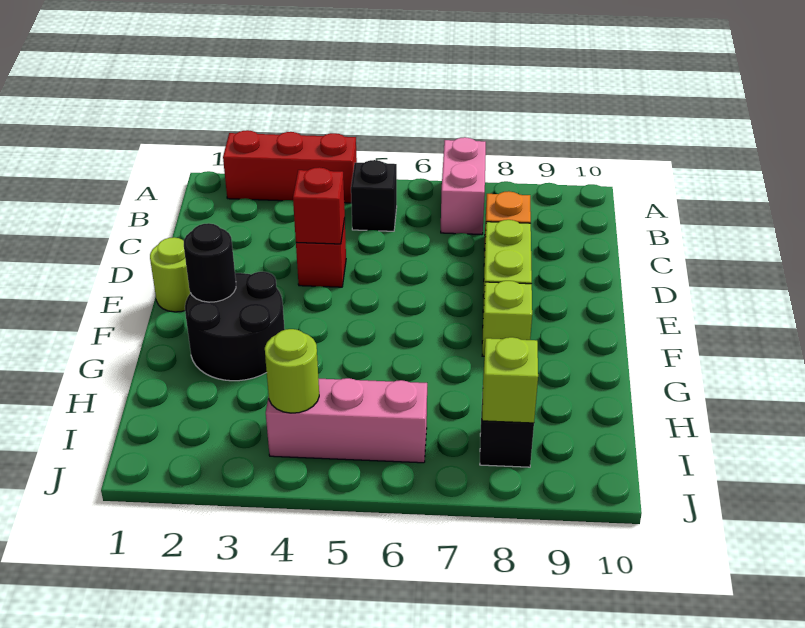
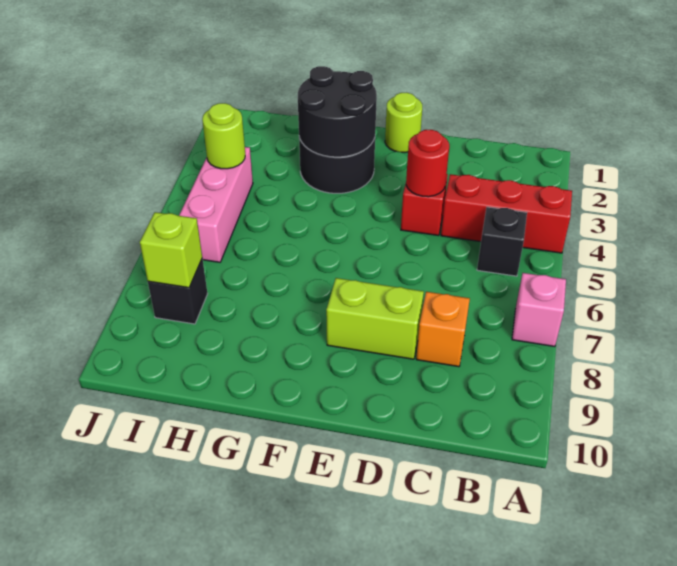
red 1x3 brick [223,130,357,203] -> red 1x3 brick turned to [441,174,572,253]
pink 1x2 brick [441,137,486,235] -> pink 1x1 brick [512,273,566,347]
red 1x1 brick [293,167,345,244] -> red 1x1 round brick [406,130,449,197]
black 1x1 round brick [184,223,236,302] -> black 2x2 round brick [298,66,377,157]
lime 1x1 brick [482,281,532,356] -> none

